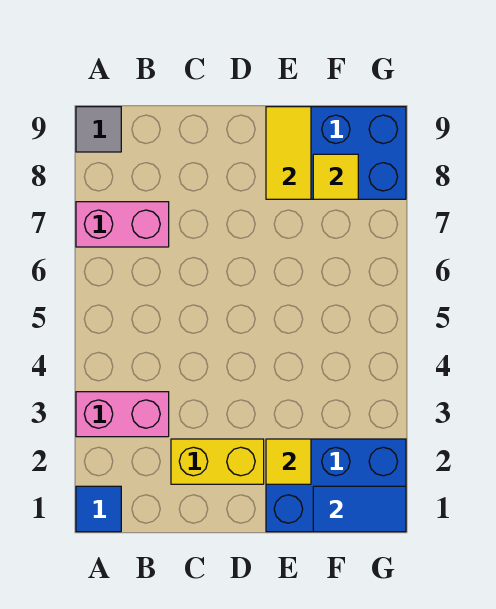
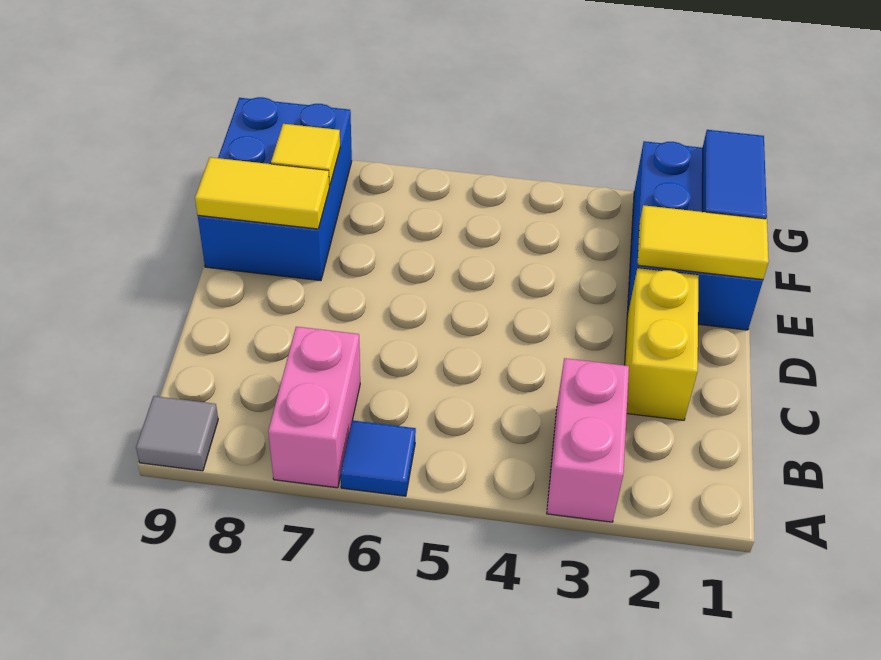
blue 1x1 tile [76,486,121,532] -> blue 1x1 tile moved to [341,420,416,496]
yellow 1x1 tile [266,439,311,484] -> yellow 1x2 tile [637,205,769,280]

